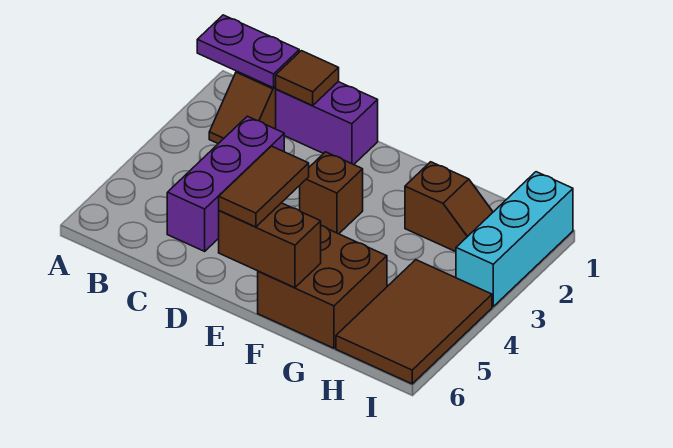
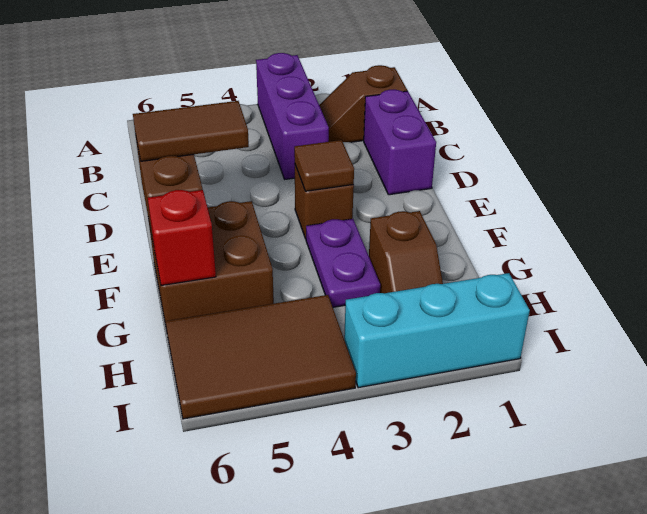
purple 1x2 plate [197,15,299,88] -> purple 1x2 plate moved to [306,219,380,307]
brown 1x1 tile [275,51,339,105] -> brown 1x1 tile moved to [294,140,354,191]
purple 1x3 brick [167,116,284,251] -> purple 1x3 brick turned to [256,53,329,179]
none -> red 1x1 brick [148,190,216,285]

